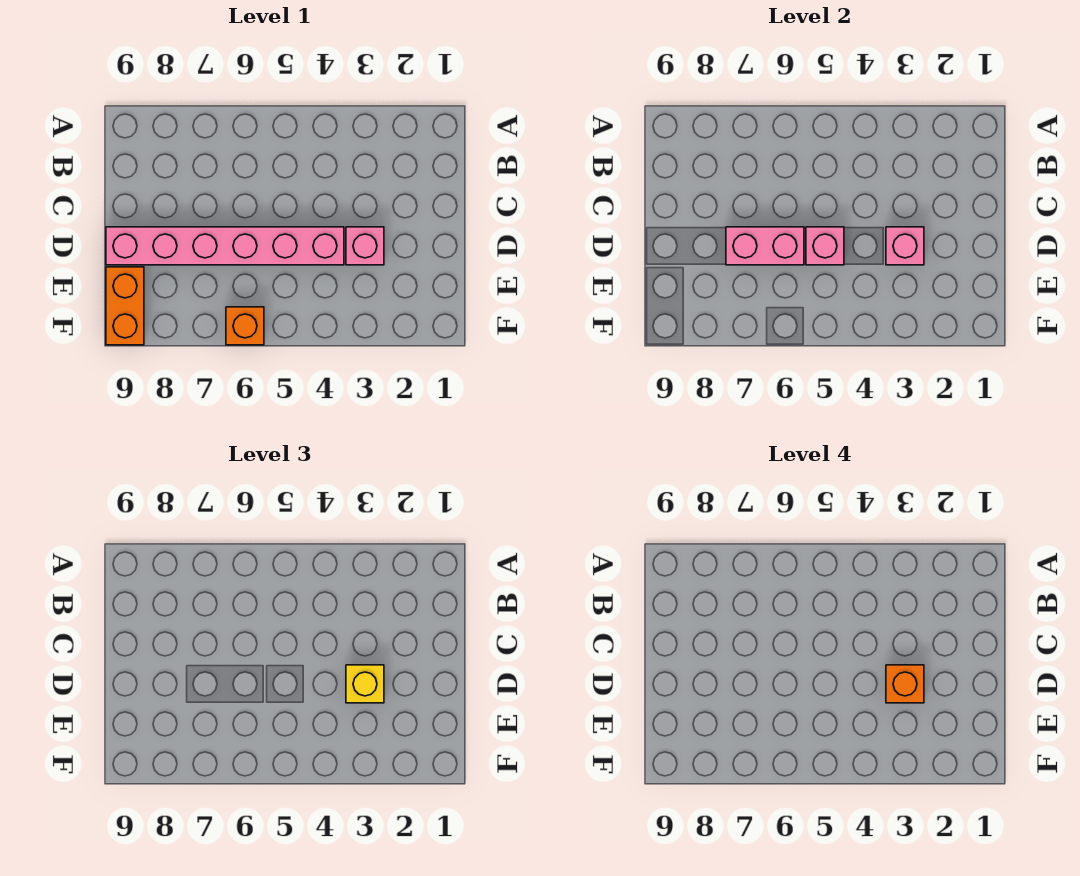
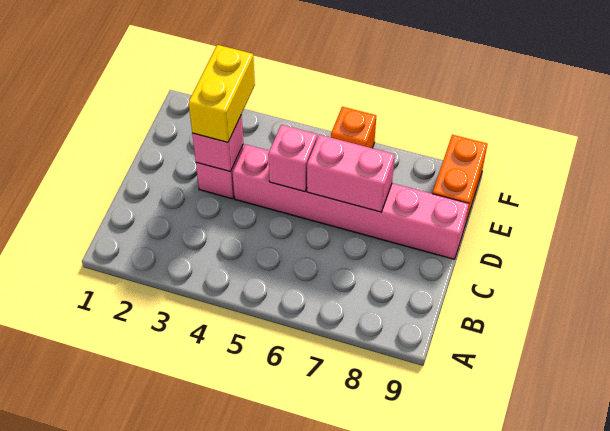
yellow 1x1 brick [346,665,384,703] -> yellow 1x2 brick [189,45,255,142]
orange 1x1 brick [886,665,924,703] -> none

